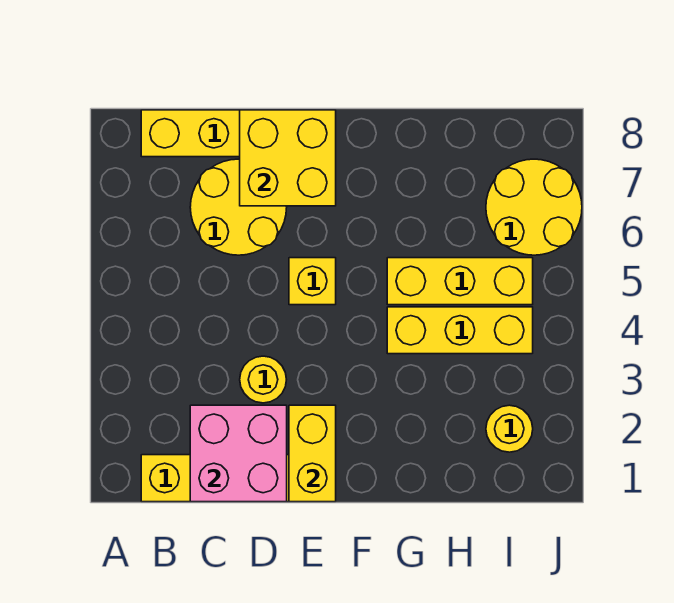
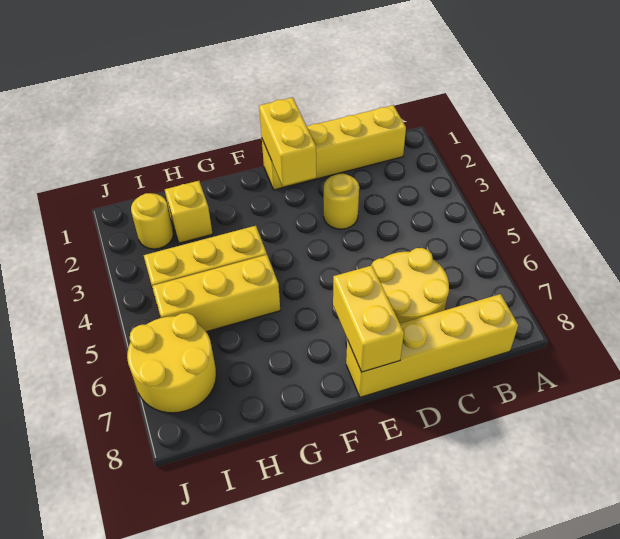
pink 2x2 brick [190,405,287,502] -> none
yellow 2x2 brick [240,110,336,206] -> yellow 1x2 brick [333,265,404,372]
yellow 1x1 brick [289,258,336,305] -> yellow 1x1 brick moved to [165,181,213,243]

